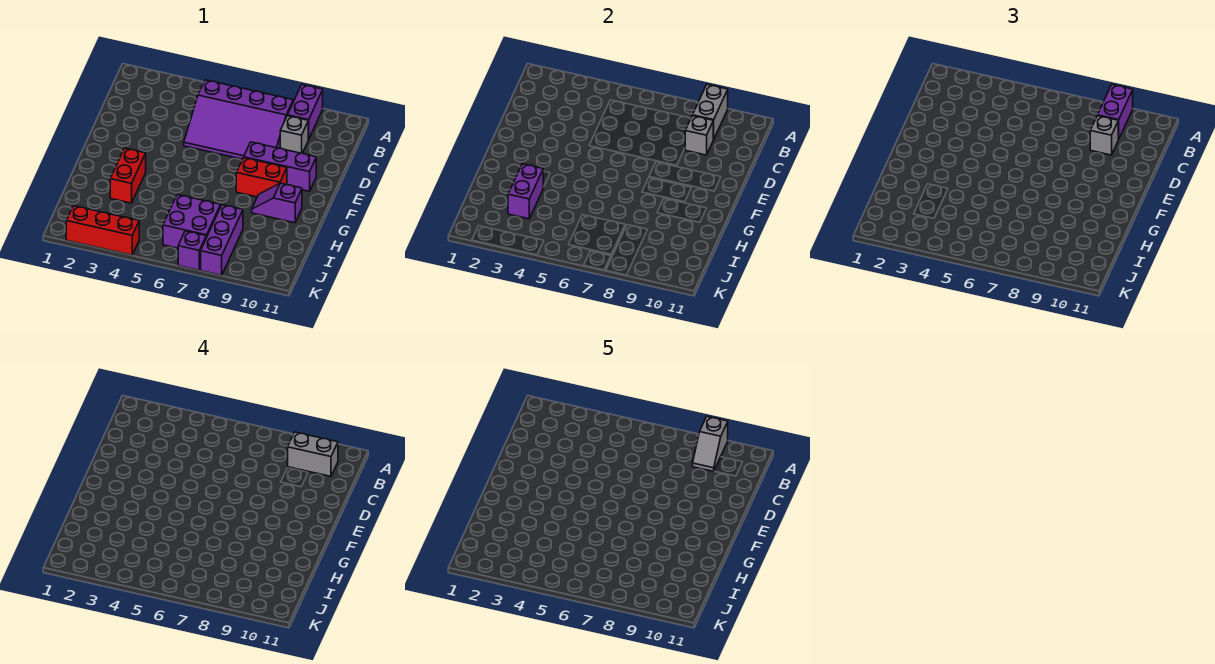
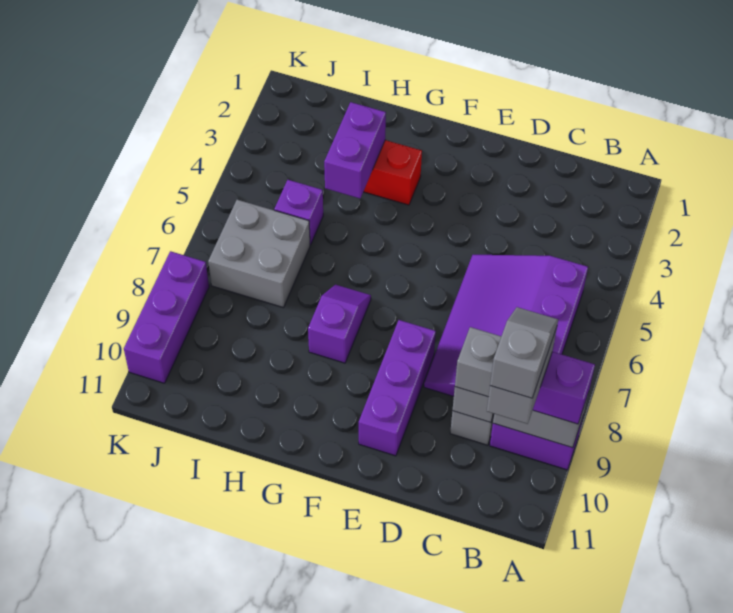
grey 1x2 slope [693,417,728,471] -> grey 1x2 slope turned to [490,307,558,398]
red 1x2 brick [236,158,287,197] -> none
purple 1x2 slope [252,183,302,223] -> purple 1x2 slope moved to [308,285,371,363]
purple 1x2 brick [508,164,543,219] -> purple 1x2 brick turned to [324,102,386,198]
purple 2x2 brick [163,195,221,248] -> grey 2x2 brick [208,200,310,308]
purple 1x3 brick [201,205,243,275] -> purple 1x3 brick turned to [124,251,209,383]
red 1x3 brick [66,206,139,255] -> none
purple 1x1 brick [178,231,206,270] -> purple 1x1 brick moved to [274,180,323,245]

